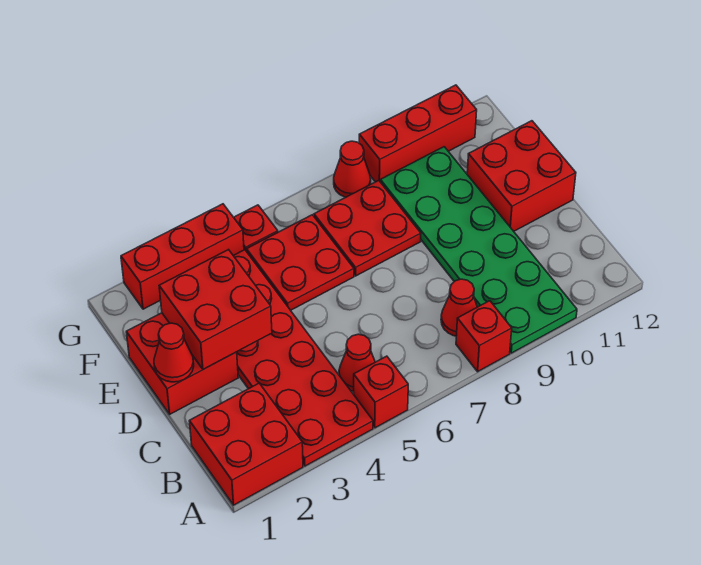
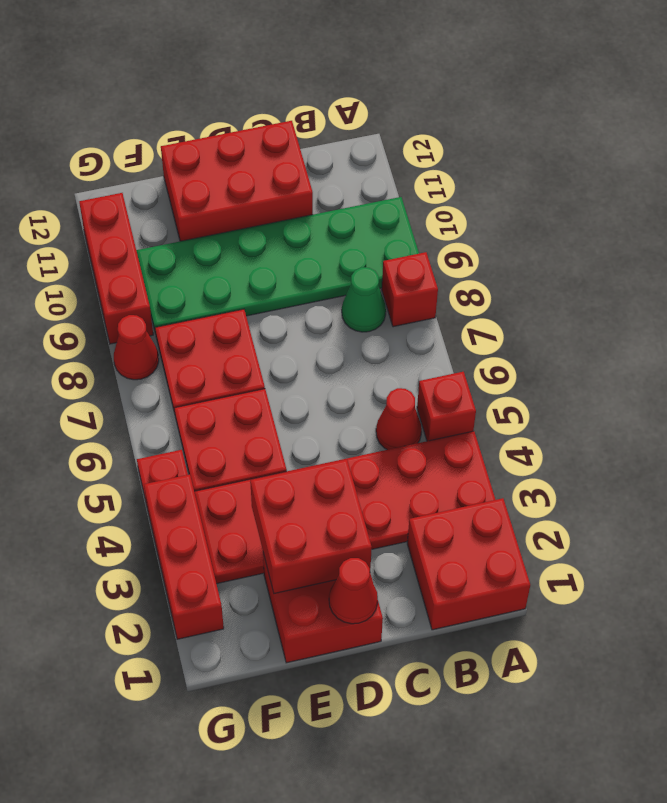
red 1x1 cone [441,279,477,336] -> green 1x1 cone [342,267,386,332]
red 2x2 brick [467,121,576,231] -> red 2x3 brick [161,121,313,241]

